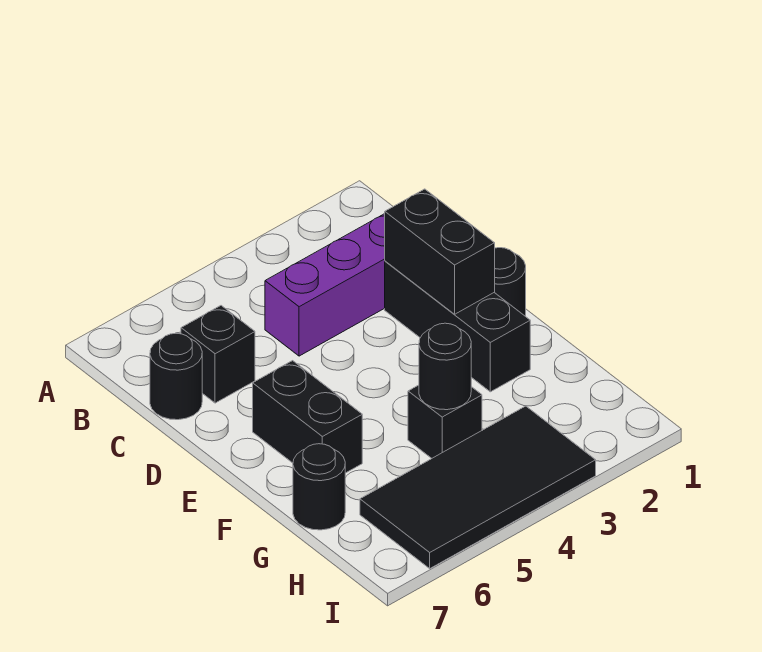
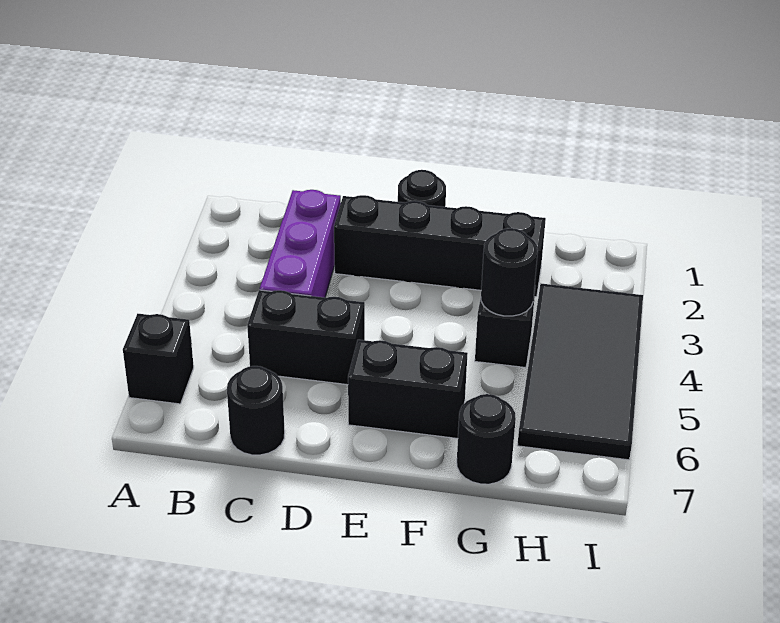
black 1x1 brick [181,306,255,403] -> black 1x1 brick moved to [123,314,194,404]
black 1x3 brick [385,261,530,392] -> black 1x4 brick [334,195,546,297]
black 1x2 brick [385,189,495,314] -> black 1x2 brick moved to [247,290,365,385]

